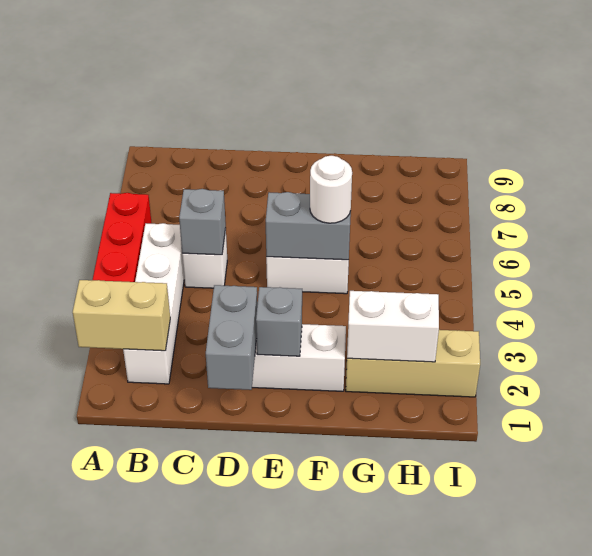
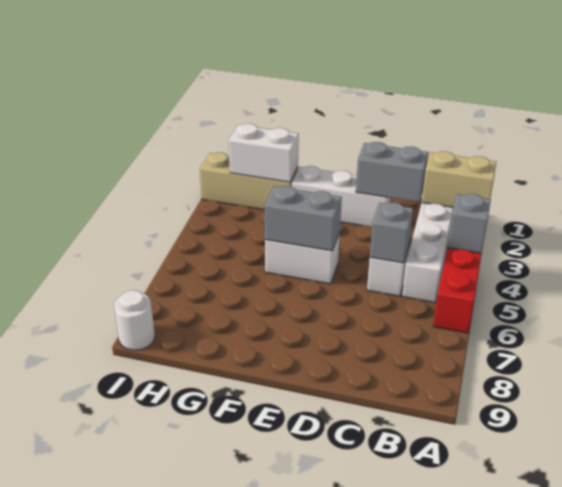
grey 1x2 brick [206,285,258,390] -> grey 1x2 brick turned to [356,142,428,202]
grey 1x1 brick [256,287,302,356] -> grey 1x1 brick moved to [447,194,491,253]
white 1x1 round brick [310,156,352,223] -> white 1x1 round brick moved to [114,290,155,350]

